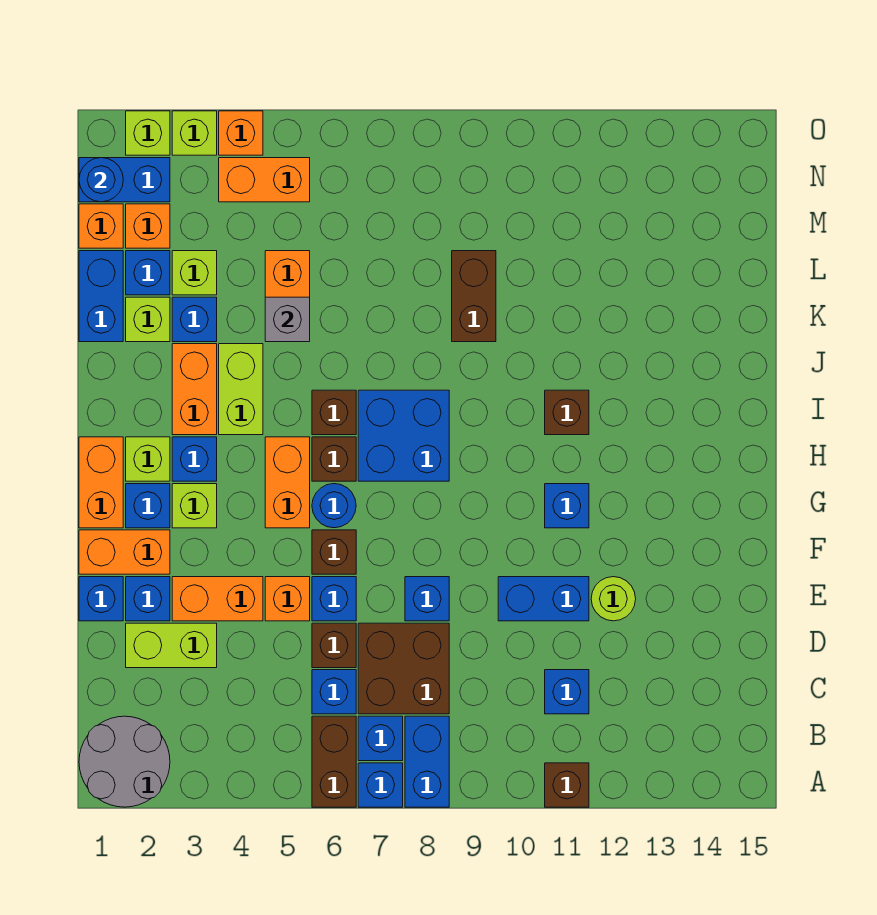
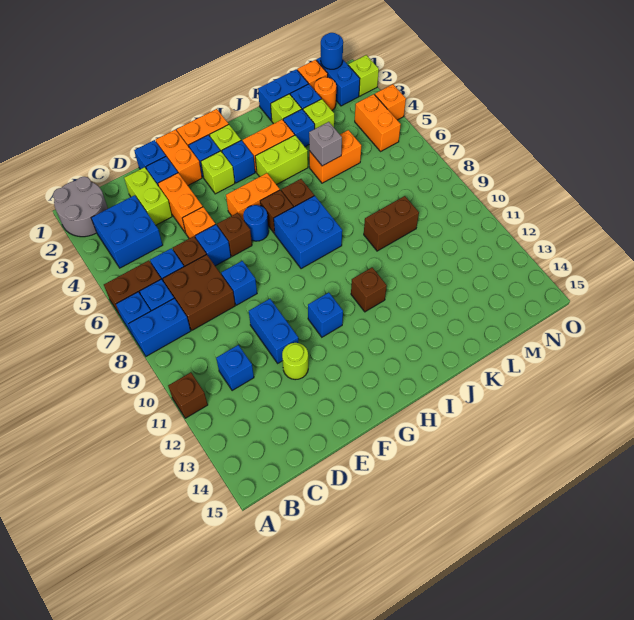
none -> blue 2x2 brick [91,195,163,268]
orange 1x1 brick [126,204,170,248] -> orange 1x1 round brick [314,77,336,110]
lime 1x1 brick [172,111,217,155] -> none

